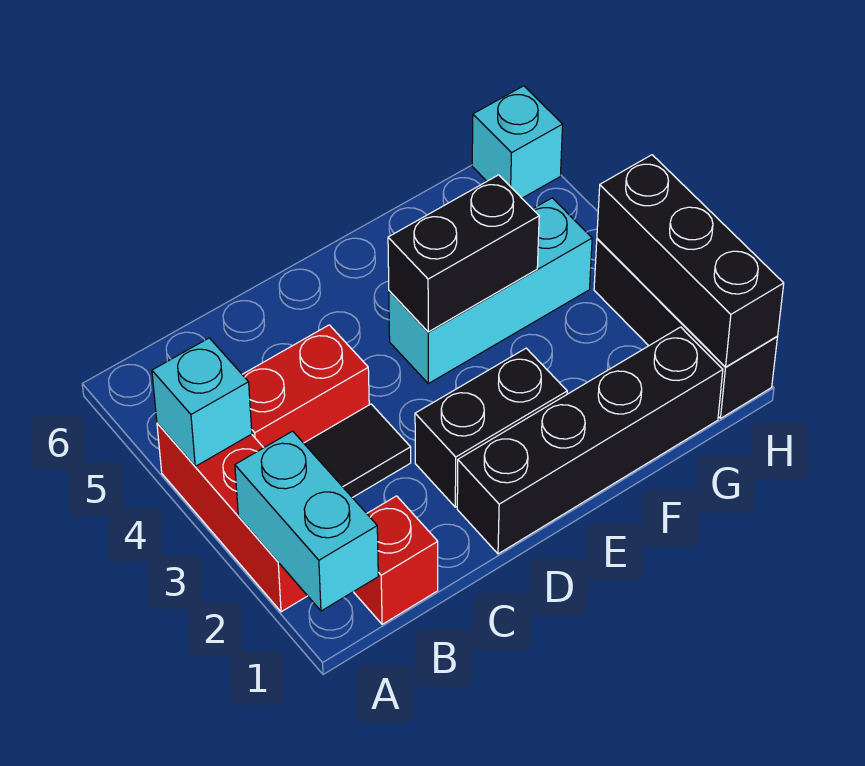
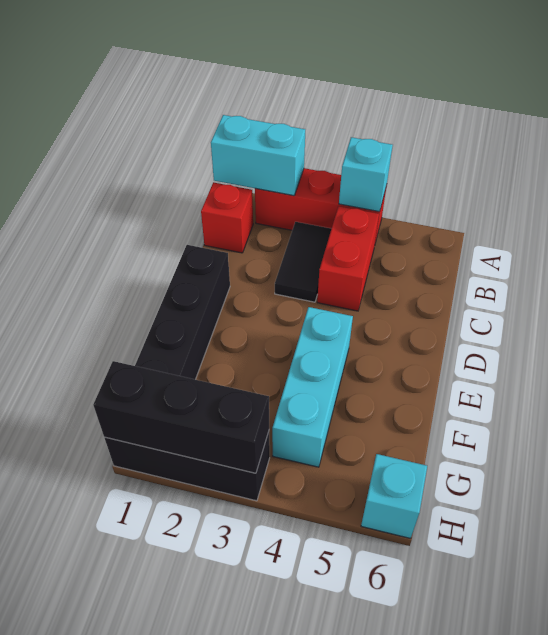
black 1x2 brick [415,348,567,507] -> none
black 1x2 brick [388,175,539,332] -> none

